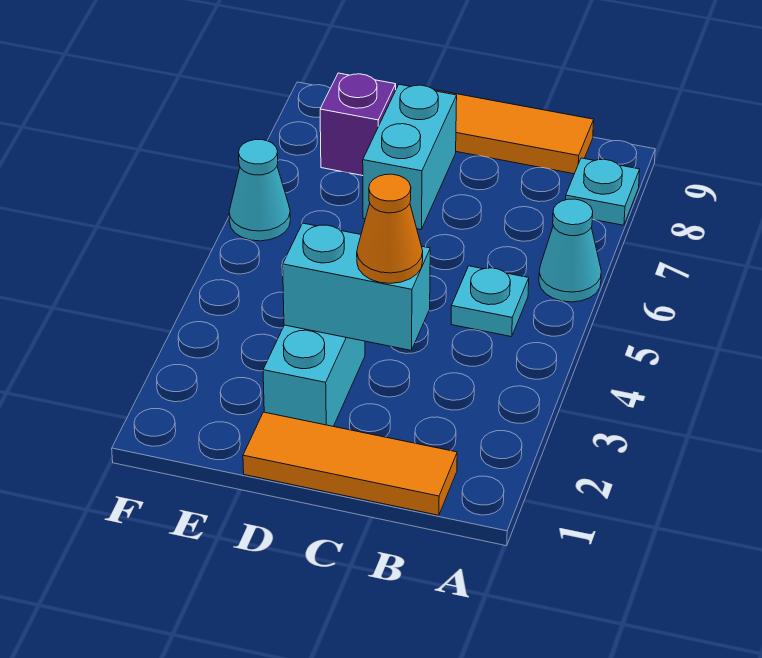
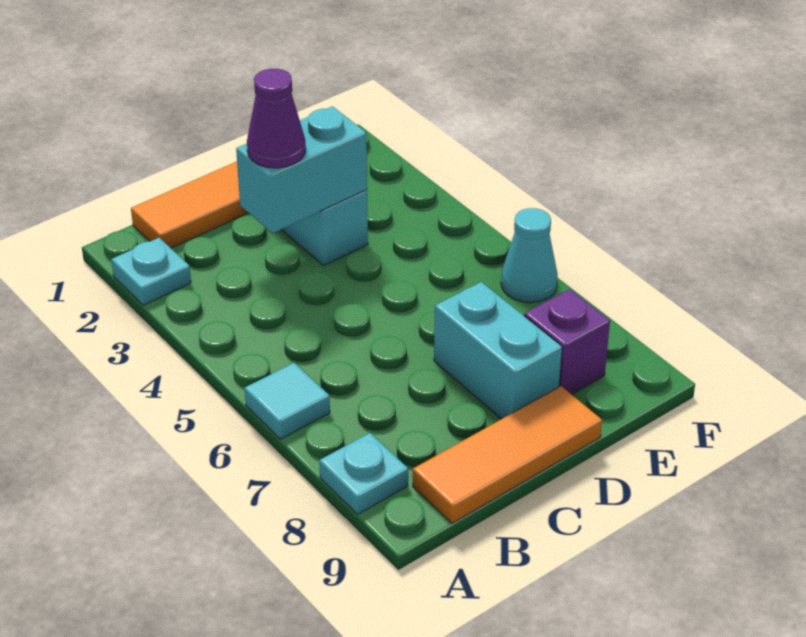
cyan 1x1 cone [539,199,601,302] -> cyan 1x1 tile [245,363,330,439]
cyan 1x1 plate [451,266,529,337] -> cyan 1x1 plate moved to [111,238,191,305]
orange 1x1 cone [357,174,423,283] -> purple 1x1 cone [247,69,306,168]

